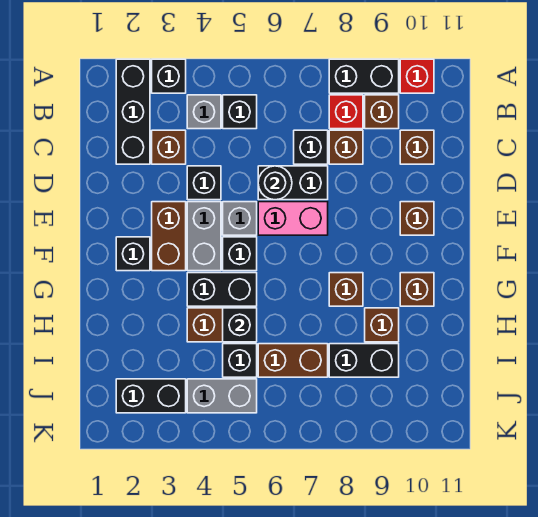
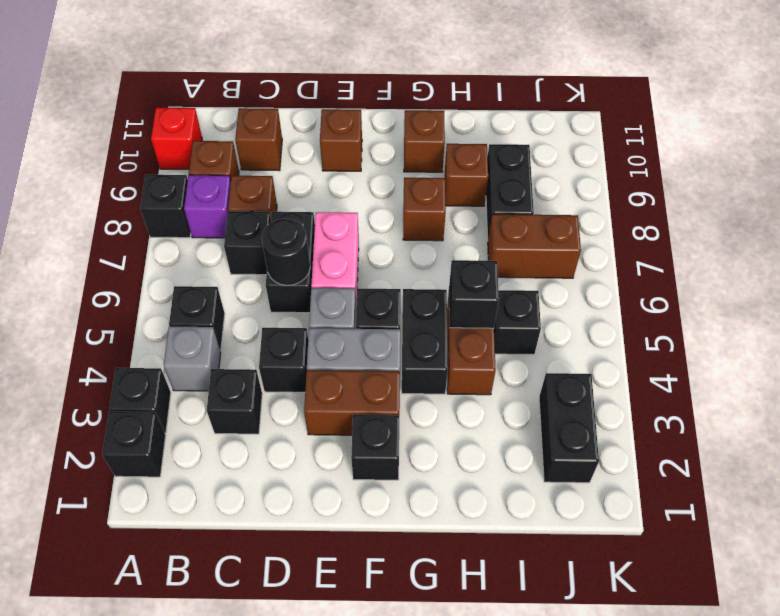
black 1x3 brick [116,59,150,164] -> black 1x1 brick [102,412,166,477]
black 1x2 brick [329,59,399,93] -> black 1x1 brick [140,175,191,238]
red 1x1 brick [329,95,363,129] -> purple 1x1 brick [184,175,231,238]
brown 1x1 brick [152,130,186,164] -> black 1x1 brick [207,369,262,434]
brown 1x2 brick [258,344,328,377] -> brown 1x2 brick turned to [488,214,581,278]
grey 1x2 brick [187,379,257,413] -> none

